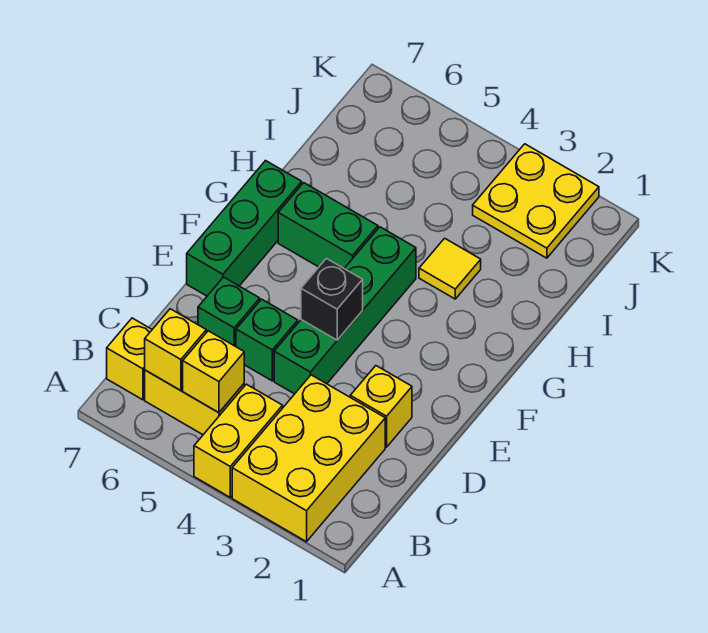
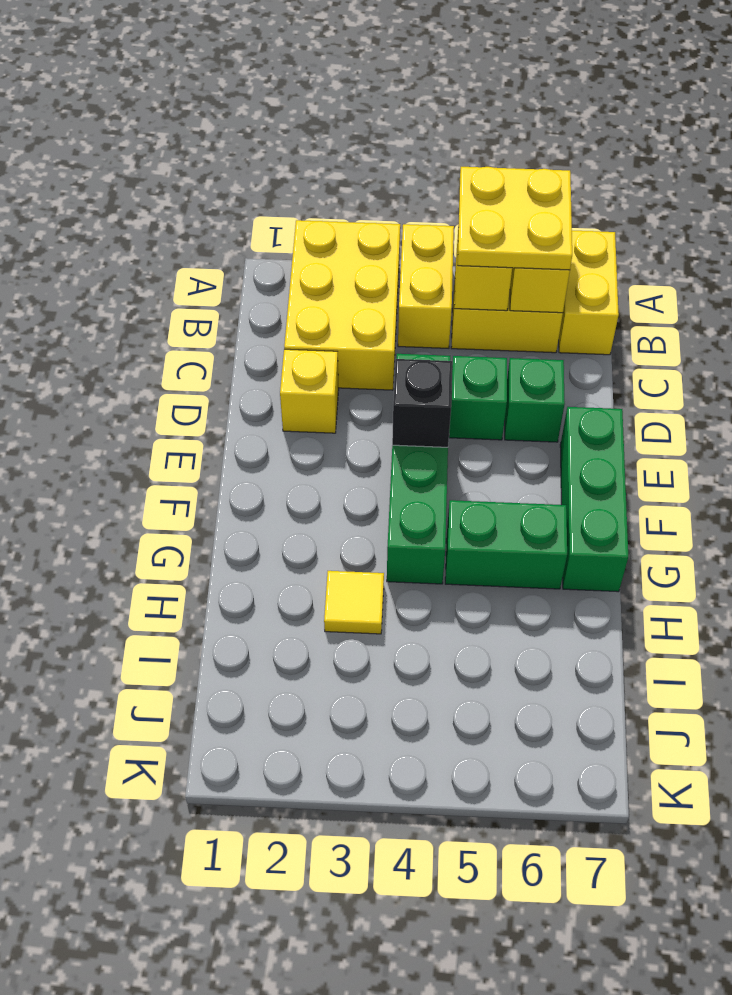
yellow 1x1 brick [107,318,152,400] -> yellow 1x2 brick [559,230,619,355]
yellow 2x2 plate [473,144,599,258] -> yellow 2x2 plate moved to [458,167,572,270]

